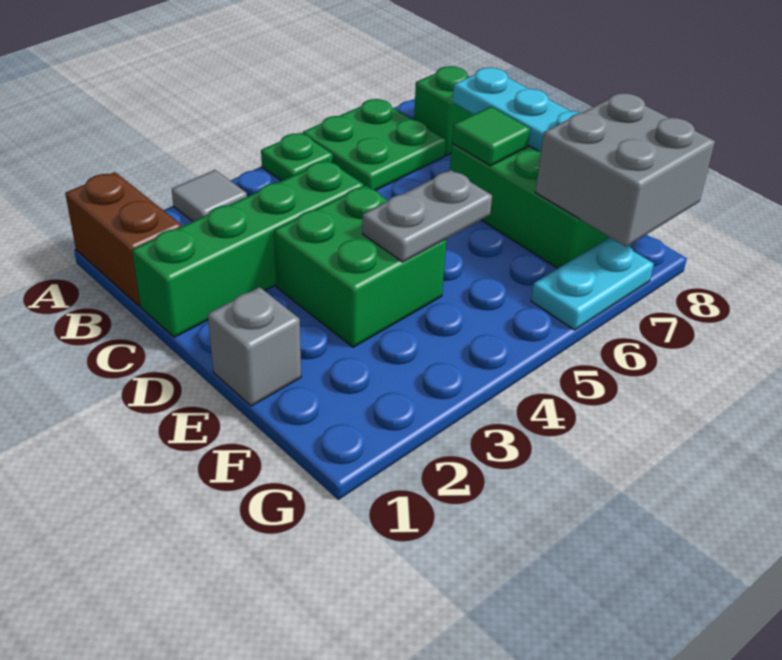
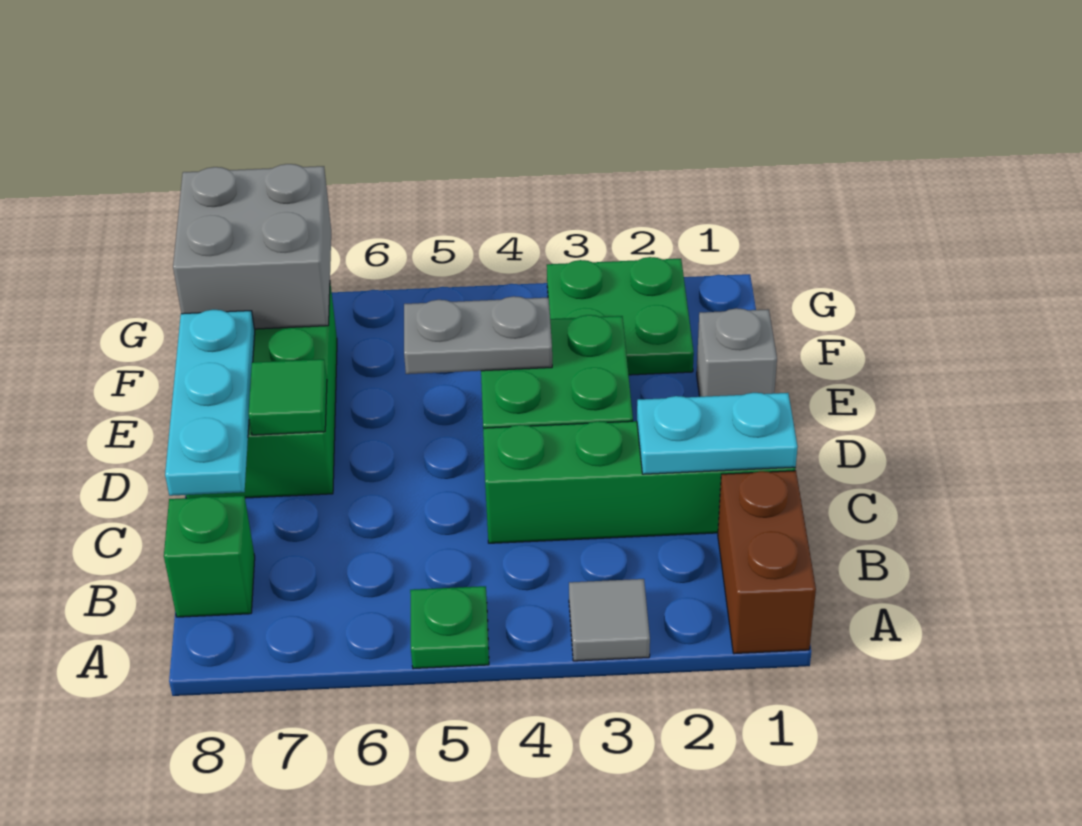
green 2x2 plate [303,99,446,191] -> green 2x2 plate moved to [547,257,694,375]
cyan 1x2 plate [531,237,654,330] -> cyan 1x2 plate moved to [637,393,798,474]

